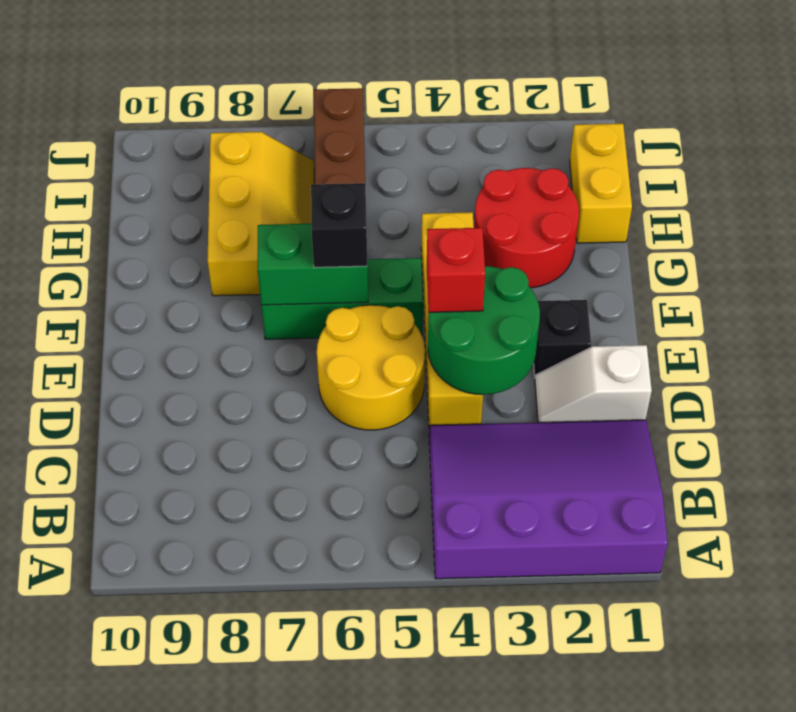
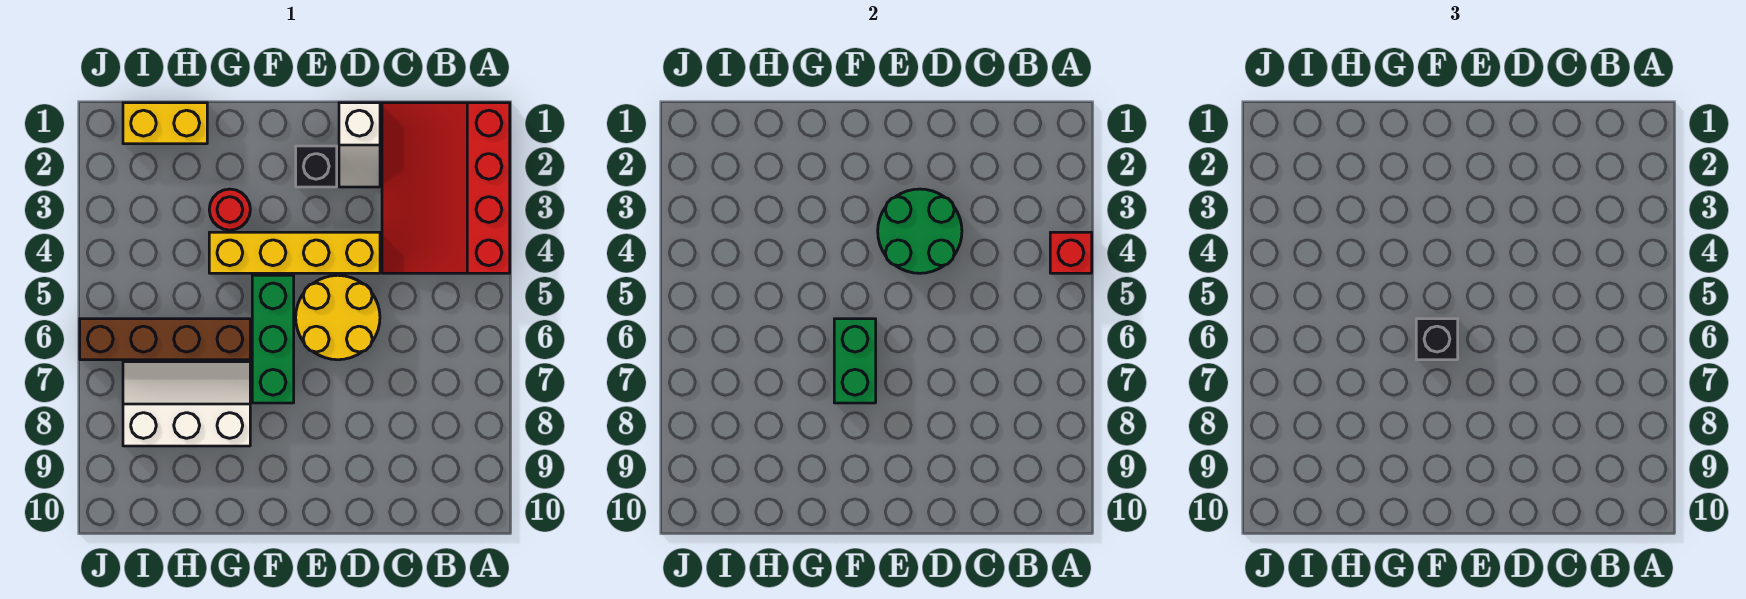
purple 3x4 slope [429,420,668,579] -> red 3x4 slope [382,103,510,273]
red 1x1 brick [427,228,485,312] -> red 1x1 brick moved to [1050,232,1092,273]
red 2x2 round brick [474,168,579,288] -> red 1x1 round brick [209,189,250,230]
yellow 2x3 slope [208,132,314,296] -> white 2x3 slope [123,362,250,446]

